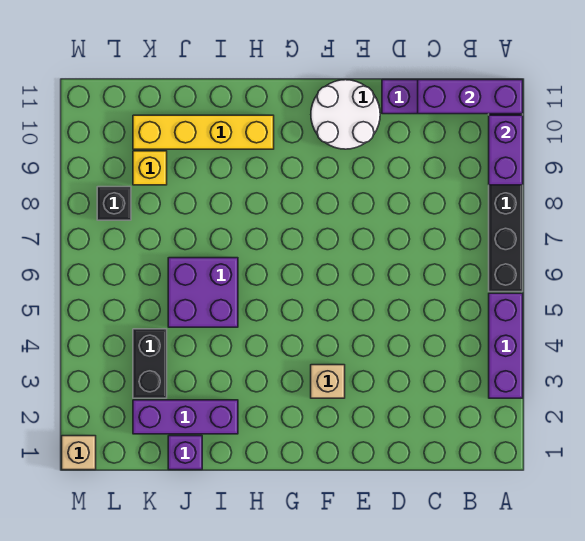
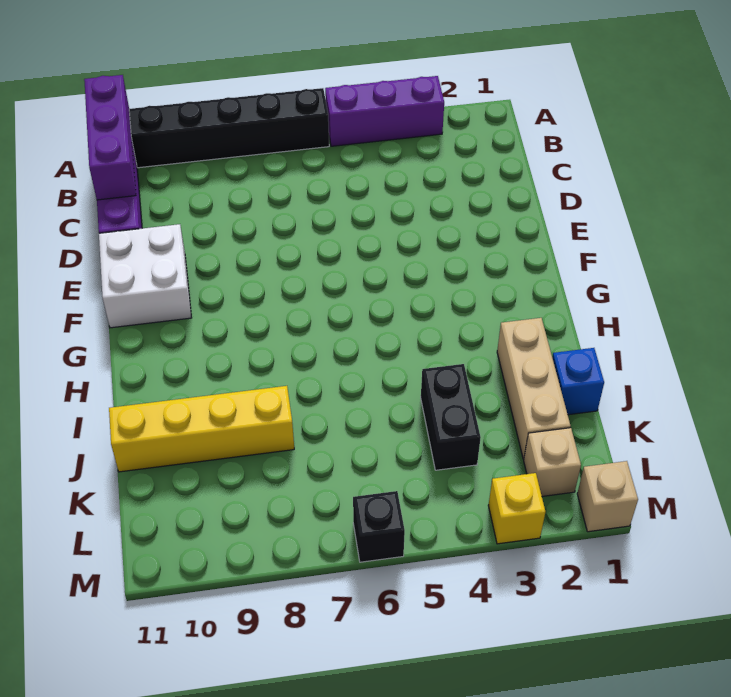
purple 1x2 brick [489,115,523,185] -> none
white 2x2 round brick [311,80,380,149] -> white 2x2 brick [99,224,191,328]
tan 1x1 brick [311,365,345,398] -> tan 1x1 brick moved to [524,427,581,496]
yellow 1x4 brick [133,115,274,149] -> yellow 1x4 brick turned to [109,386,294,472]
purple 1x3 brick [133,400,238,434] -> tan 1x3 brick [497,318,571,459]
purple 2x2 brick [168,258,238,327] -> none
purple 1x1 brick [168,436,202,470] -> blue 1x1 brick [552,348,604,415]
black 1x2 brick [133,329,167,398] -> black 1x2 brick turned to [421,364,481,470]
yellow 1x1 brick [133,151,167,185] -> yellow 1x1 brick moved to [488,473,546,544]
black 1x1 brick [97,187,131,220] -> black 1x1 brick moved to [353,491,405,562]

